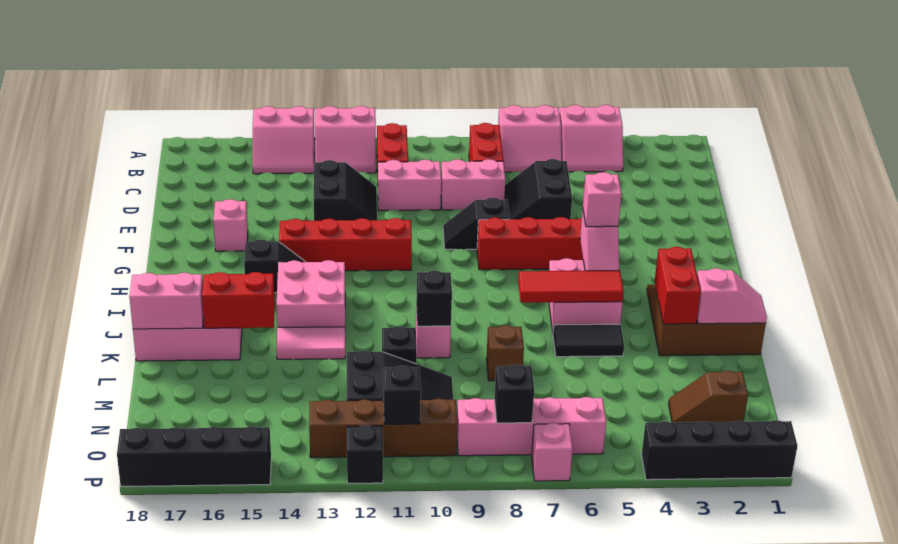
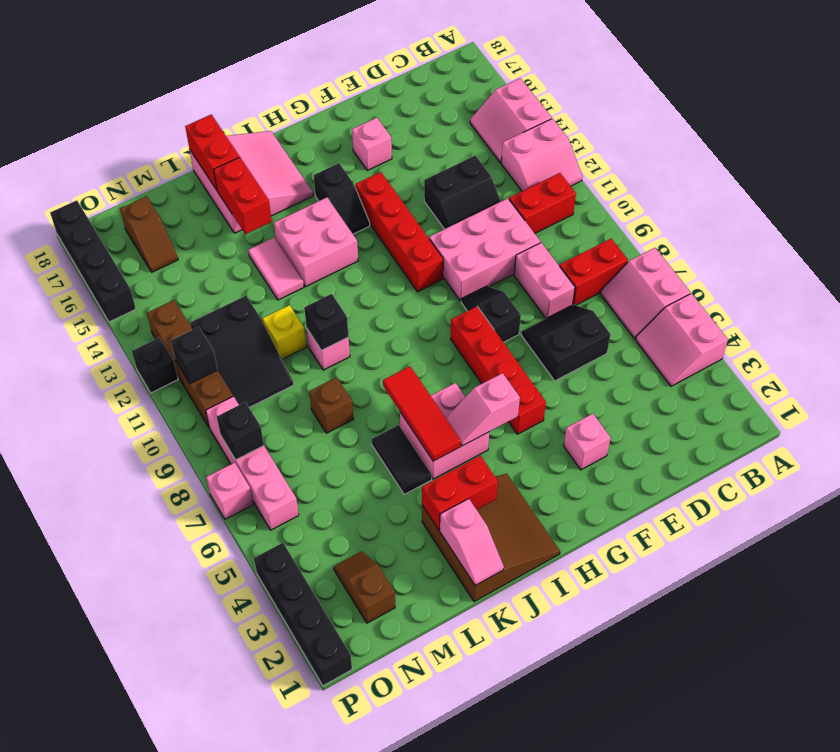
pink 2x2 slope [315,106,376,173] -> pink 2x2 slope turned to [501,119,582,191]
pink 1x2 brick [378,160,441,210] -> pink 2x3 brick [429,198,540,301]
pink 1x1 brick [583,172,621,227] -> pink 1x1 brick moved to [564,414,611,470]
pink 1x2 brick [129,273,203,329] -> red 1x2 brick [185,114,239,190]
black 1x1 brick [382,326,417,364] -> yellow 1x1 brick [263,305,307,359]
none -> brown 1x2 slope [120,196,178,272]

